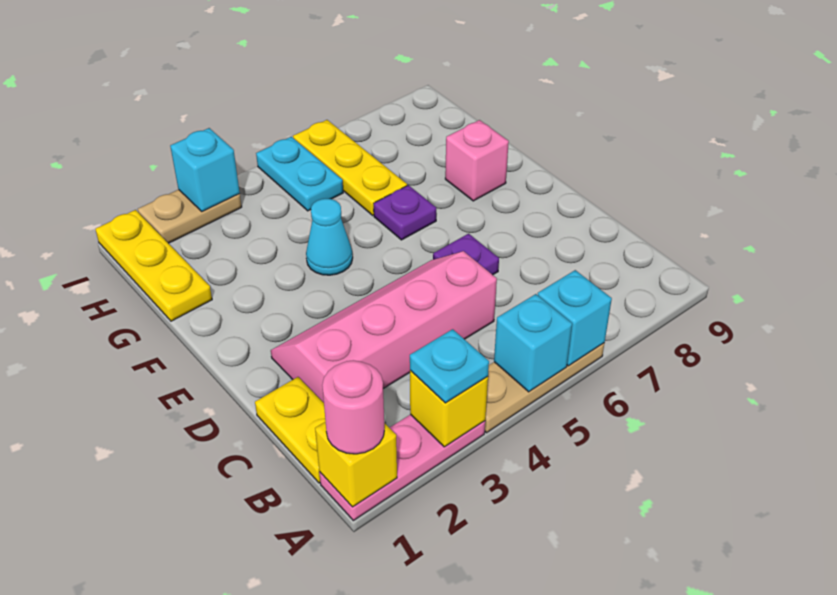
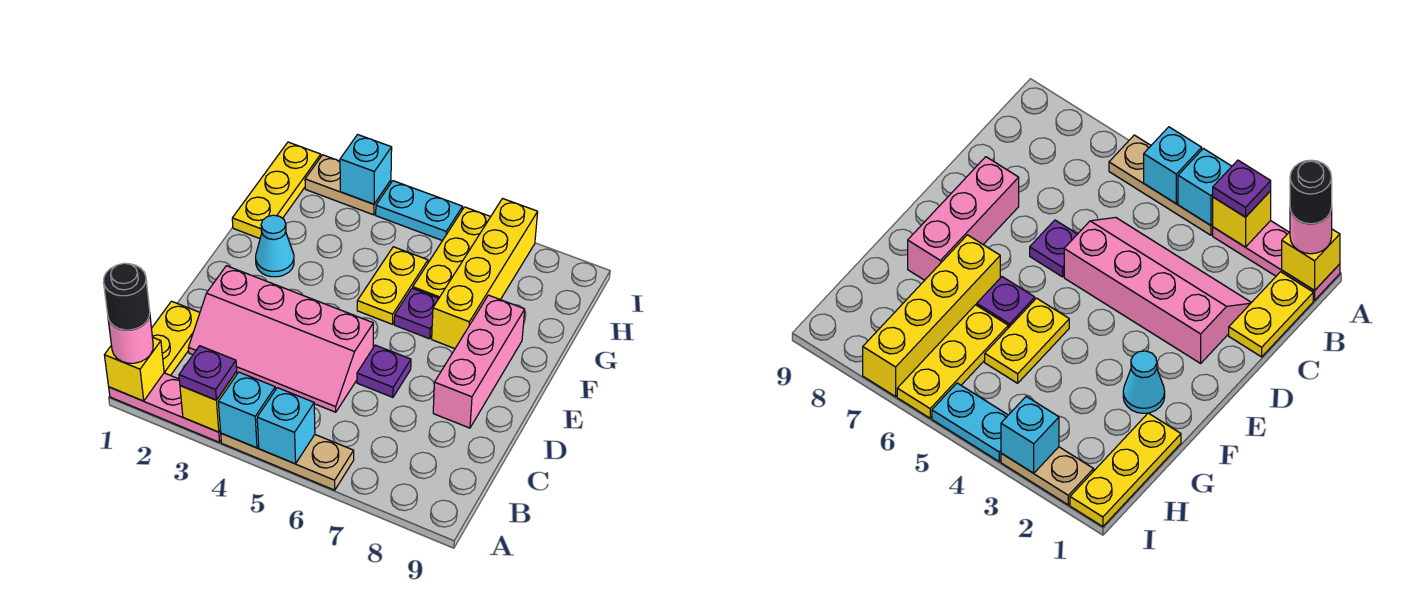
none -> black 1x1 round brick [103,263,150,330]
cyan 1x1 plate [410,329,489,403] -> purple 1x1 plate [179,346,237,400]
cyan 1x1 brick [538,270,612,366] -> cyan 1x1 brick moved to [218,372,275,448]
pink 2x4 slope [271,251,497,403] -> pink 2x4 slope turned to [188,266,373,412]
cyan 1x1 cone [306,199,353,275] -> cyan 1x1 cone moved to [256,215,294,277]
none -> yellow 1x2 plate [357,247,428,324]
none -> yellow 1x4 brick [432,199,538,349]
pink 1x1 brick [445,120,509,201] -> pink 1x3 brick [433,295,525,428]
cyan 1x2 plate [256,137,343,211] -> cyan 1x2 plate turned to [376,181,463,241]

